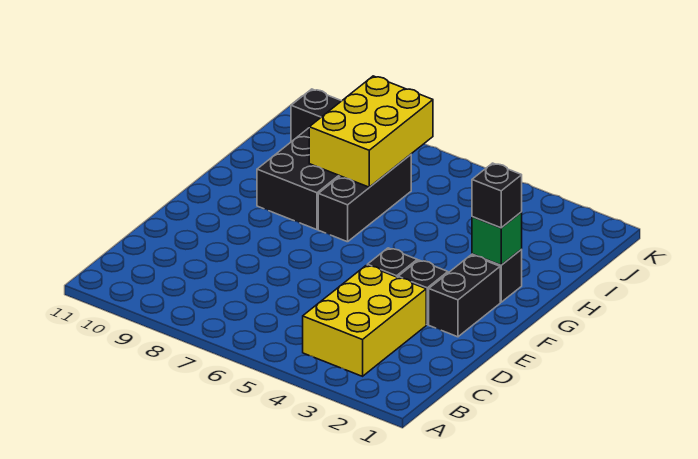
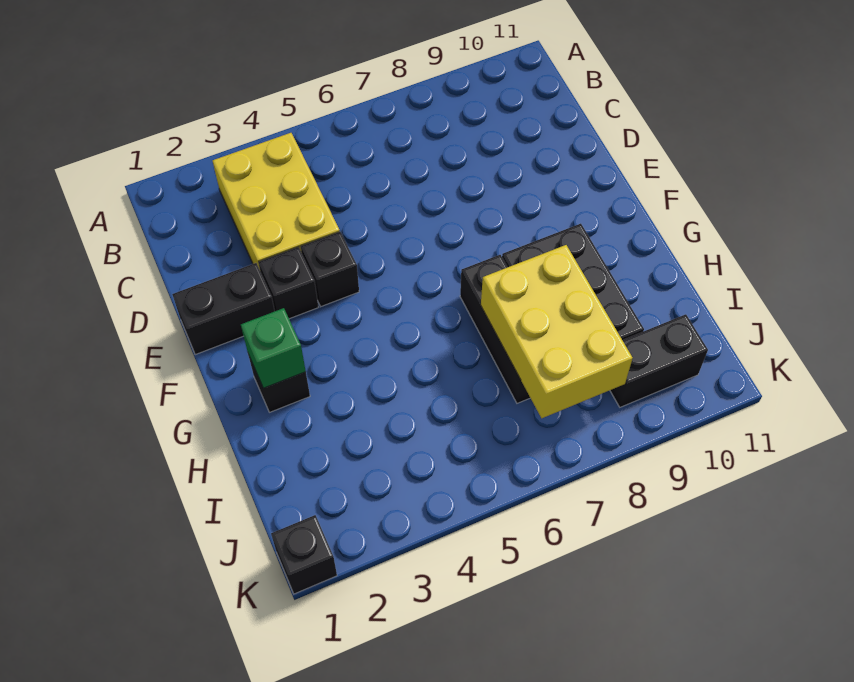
black 1x2 brick [429,255,500,337] -> black 1x2 brick turned to [172,263,275,355]
black 1x1 brick [472,163,522,228] -> black 1x1 brick moved to [271,515,337,594]

